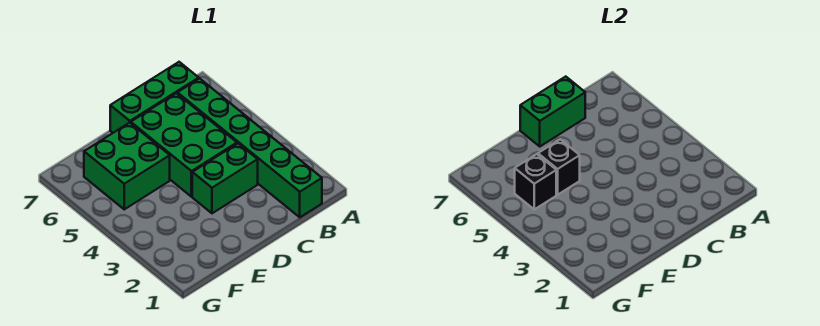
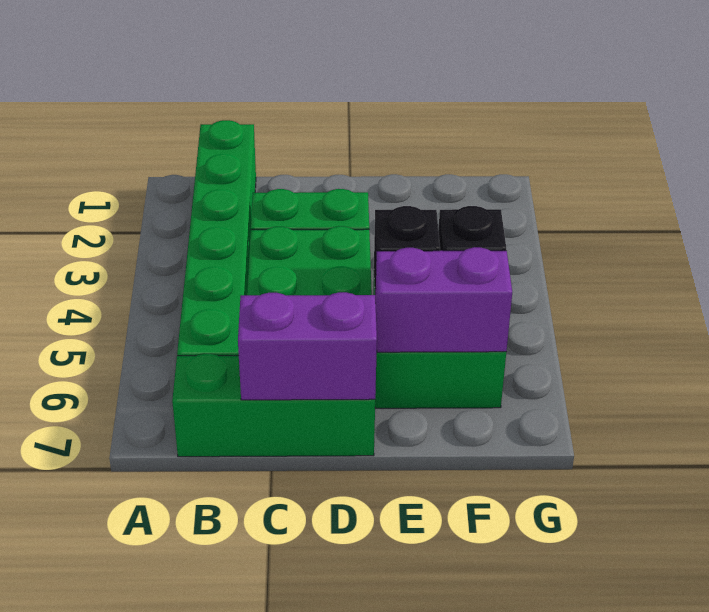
green 1x2 brick [520,77,585,146] -> purple 1x2 brick [238,292,377,400]
none -> purple 1x2 brick [375,247,512,352]

